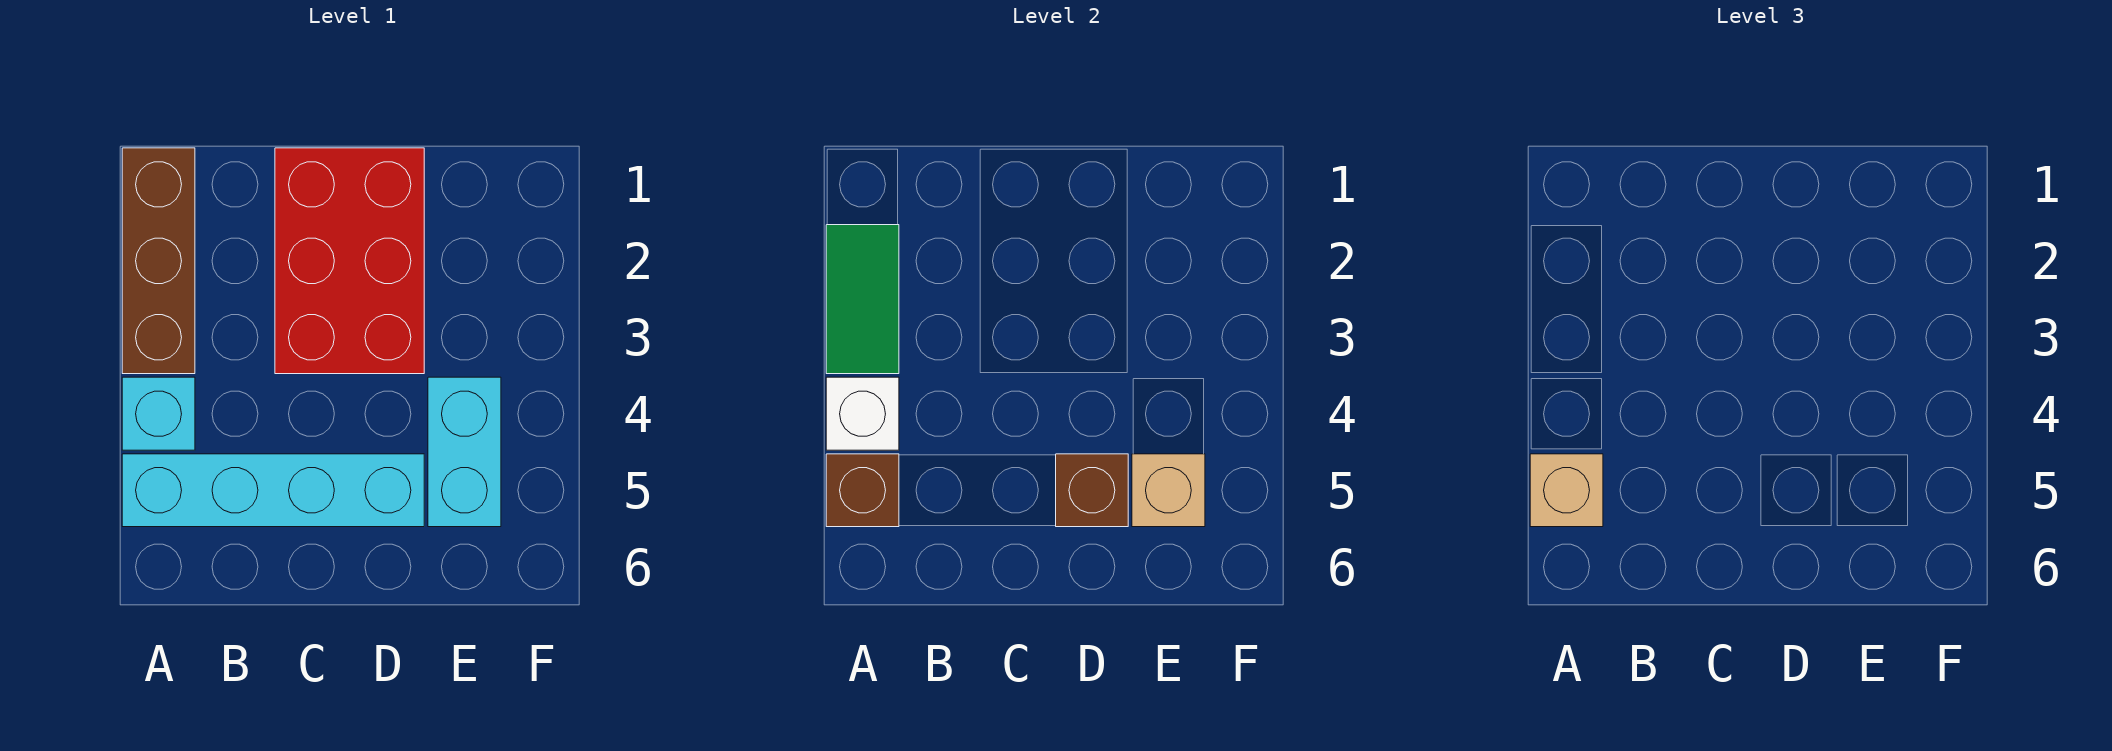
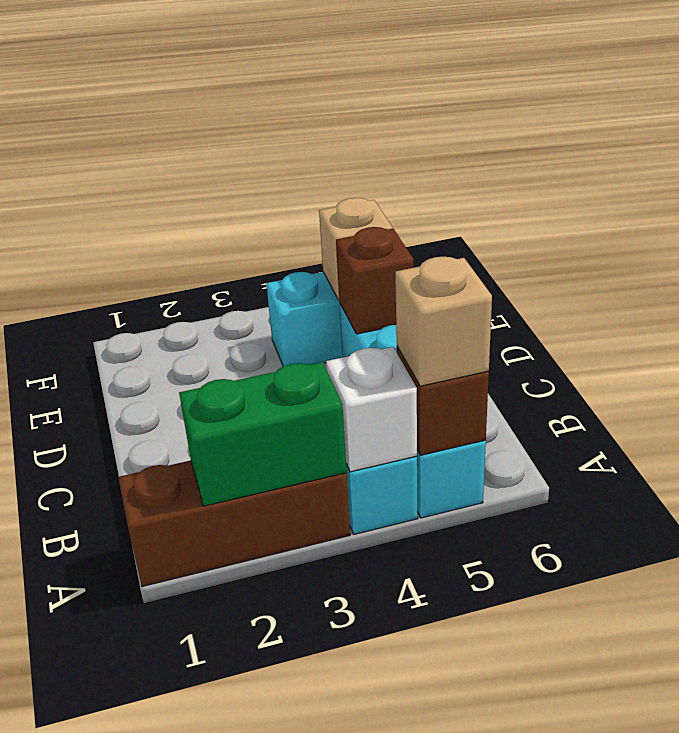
green 1x2 tile [826,225,899,374] -> green 1x2 brick [179,362,347,506]
red 2x3 brick [275,148,424,374] -> none

